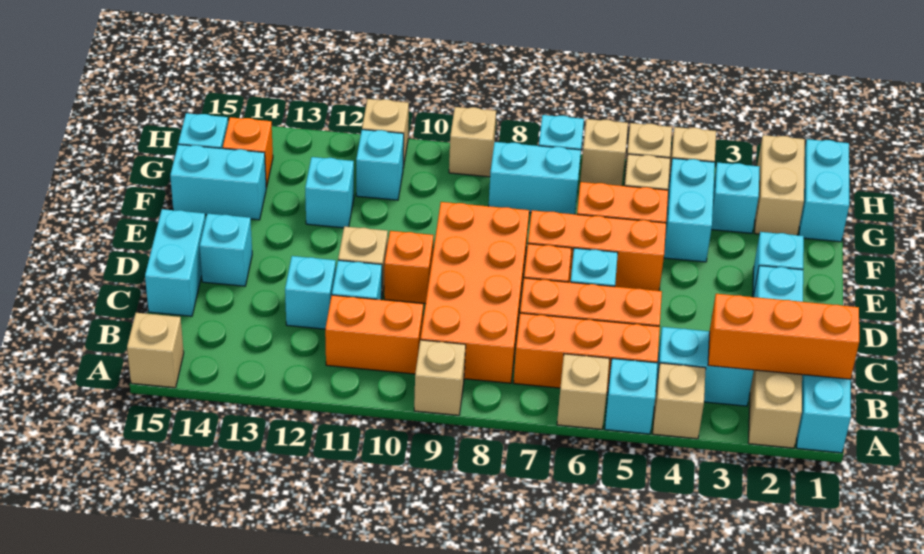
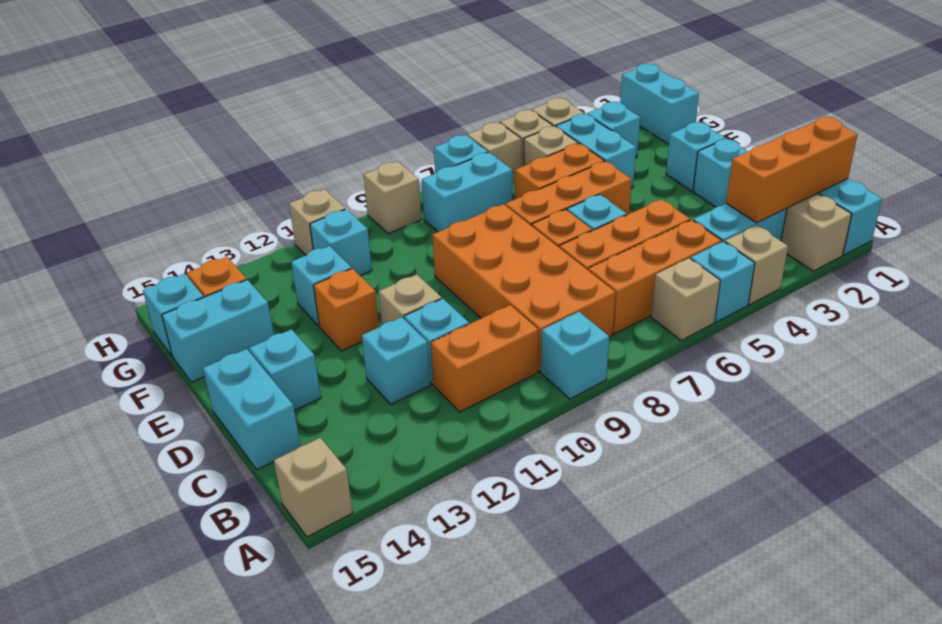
tan 1x1 brick [414,340,466,415] -> cyan 1x1 brick [541,312,609,399]
orange 1x1 brick [384,231,433,304] -> orange 1x1 brick moved to [314,268,379,351]
tan 1x2 brick [755,135,805,235] -> none

